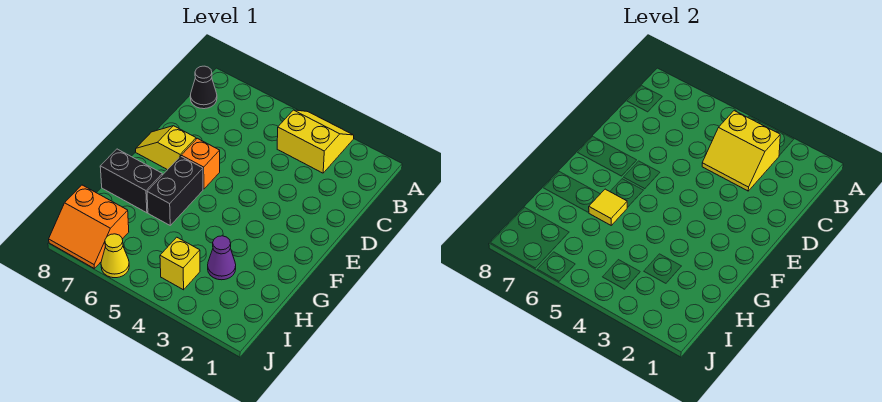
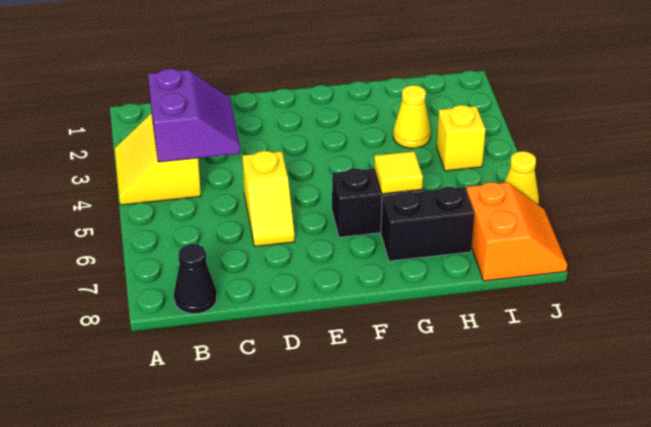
yellow 2x2 slope [702,111,780,191] -> purple 2x2 slope [148,69,240,162]
orange 1x1 brick [181,138,220,189] -> none
yellow 1x2 slope [136,126,196,170] -> yellow 1x2 slope moved to [242,151,295,246]
black 1x2 brick [100,149,162,213] -> black 1x2 brick turned to [381,187,474,261]
purple 1x1 cone [208,236,236,280] -> yellow 1x1 cone [393,85,431,148]

